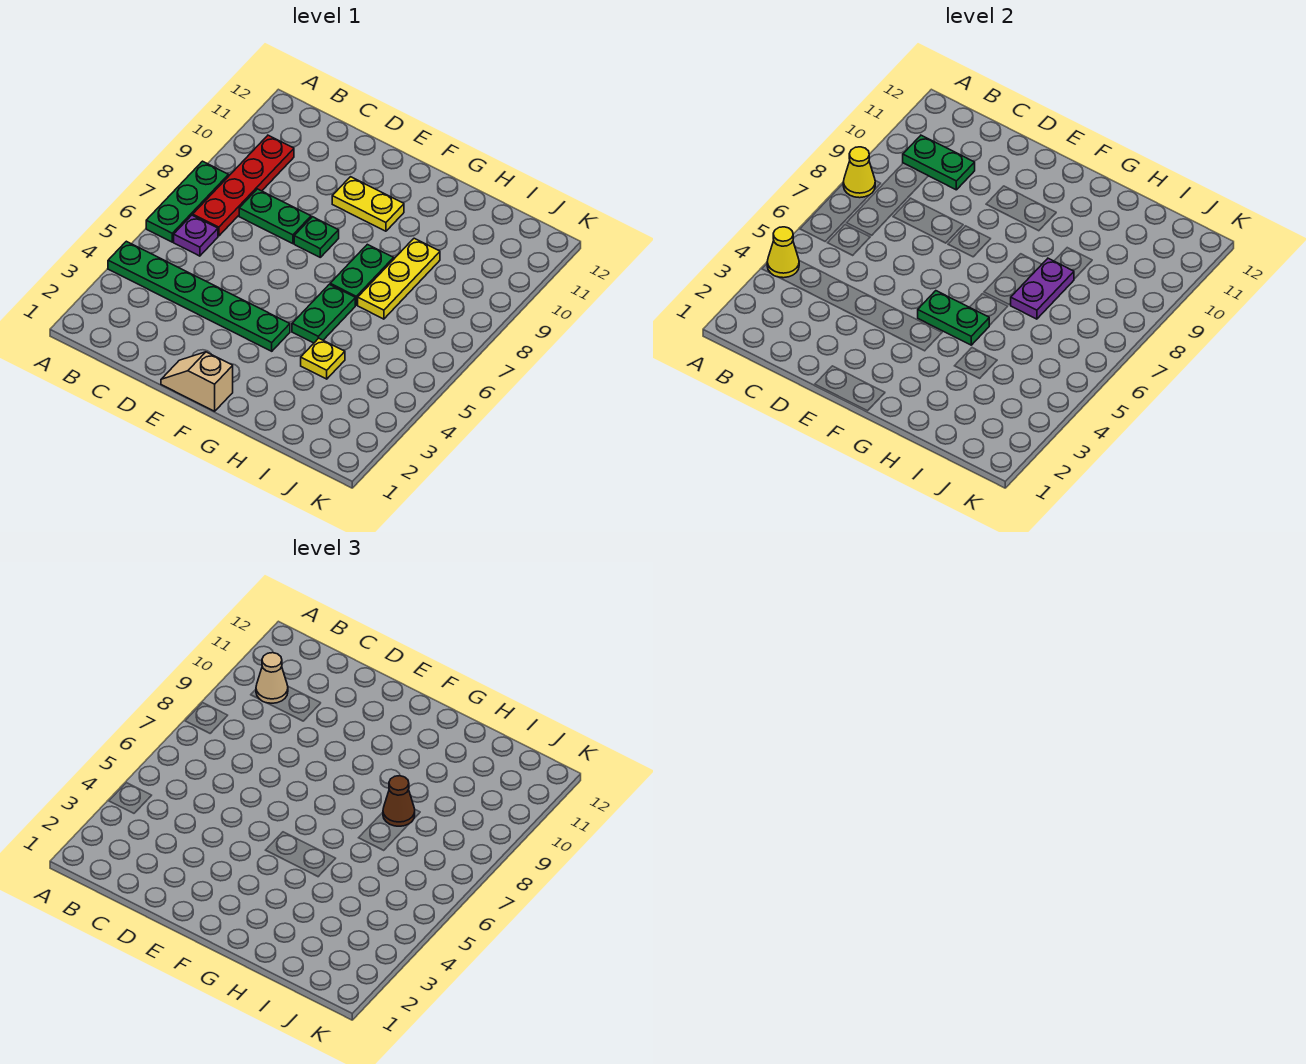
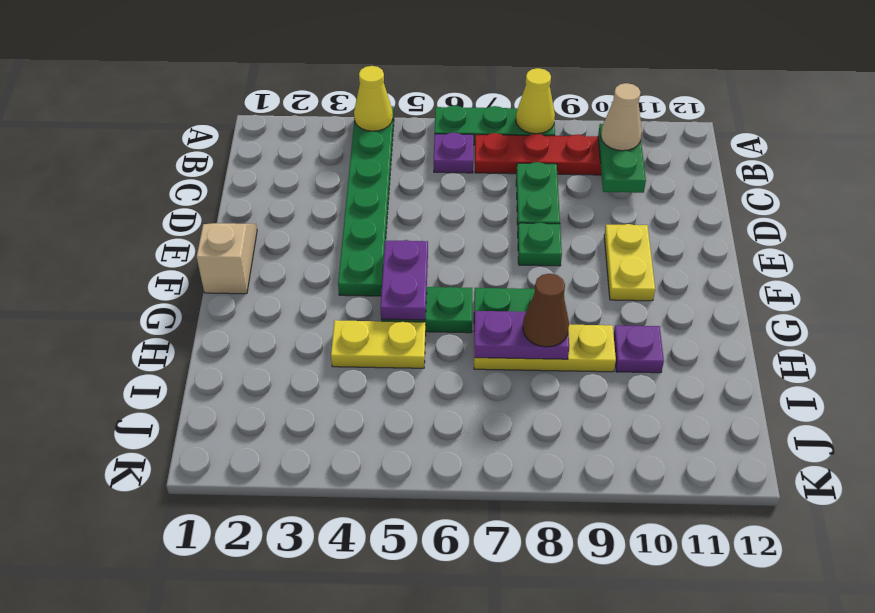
green 1x2 plate [918,291,989,345] -> purple 1x2 plate [381,240,428,320]
yellow 1x1 plate [301,338,345,379] -> yellow 1x2 plate [331,320,426,368]
none -> purple 1x1 plate [614,325,664,373]

